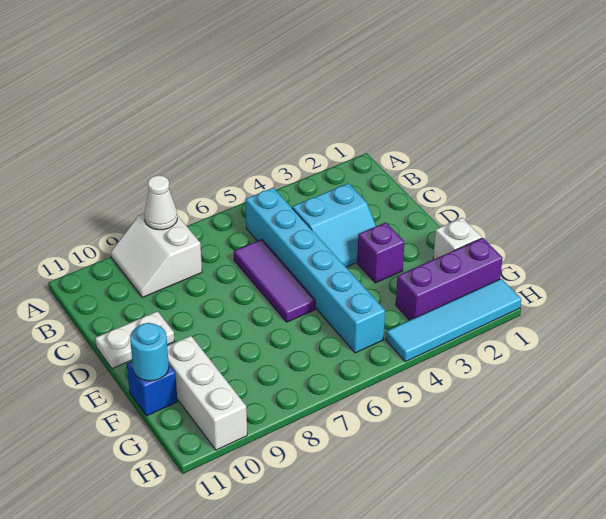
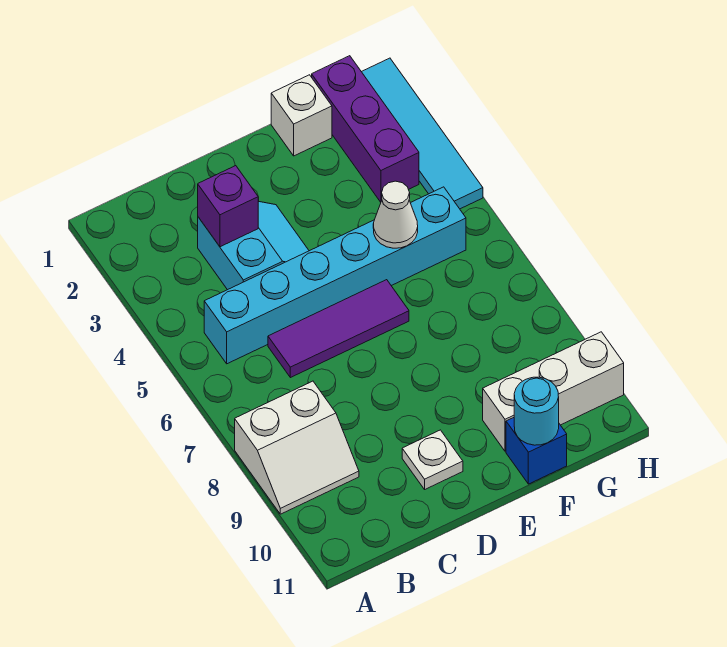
white 1x1 cone [144,175,177,230] -> white 1x1 cone moved to [373,181,418,248]
white 1x2 plate [95,311,175,369] -> white 1x1 plate [402,430,463,489]
purple 1x1 brick [357,222,404,283] -> purple 1x1 brick moved to [198,166,258,247]

